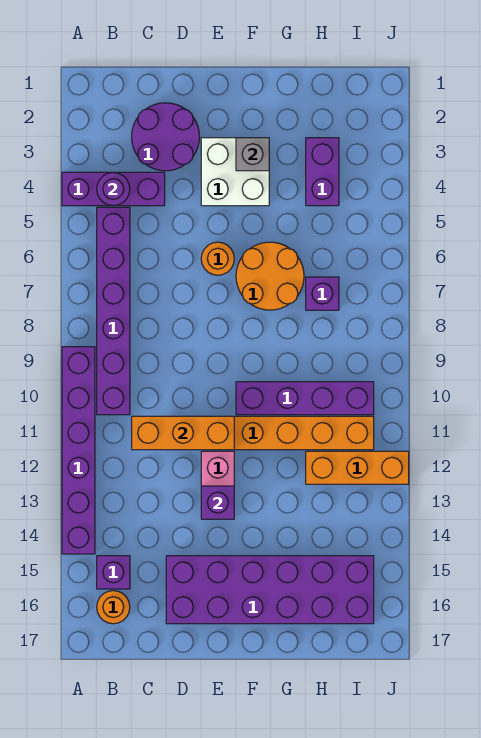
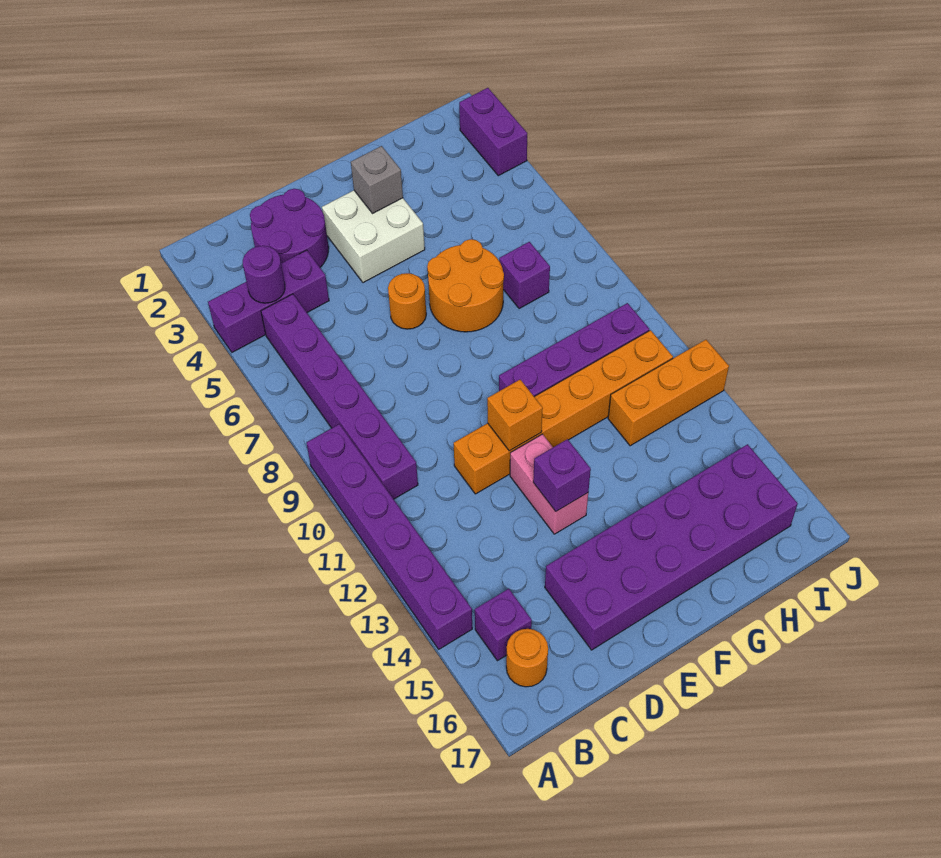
orange 1x3 brick [132,416,234,450] -> orange 1x1 brick [487,380,543,451]
purple 1x2 brick [306,138,339,206] -> purple 1x2 brick moved to [459,88,527,176]

